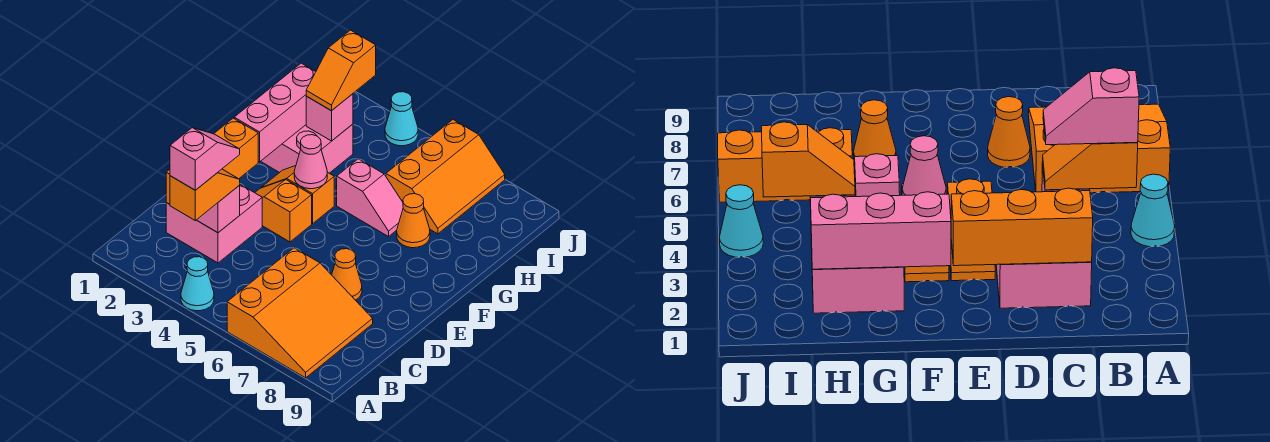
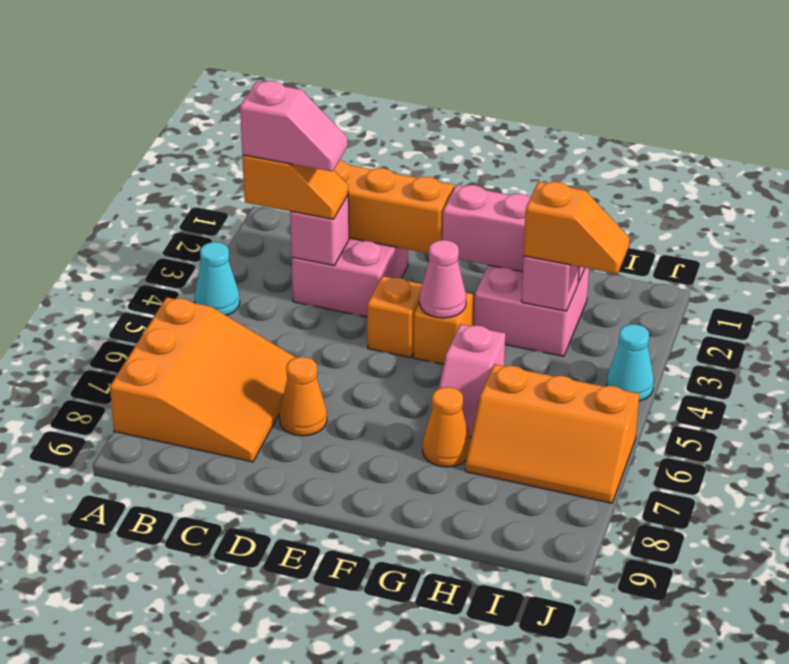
orange 3x3 slope [227,248,373,378] -> orange 3x3 slope turned to [110,297,296,462]
orange 1x2 slope [306,30,376,111] -> orange 1x2 slope turned to [524,182,630,274]

